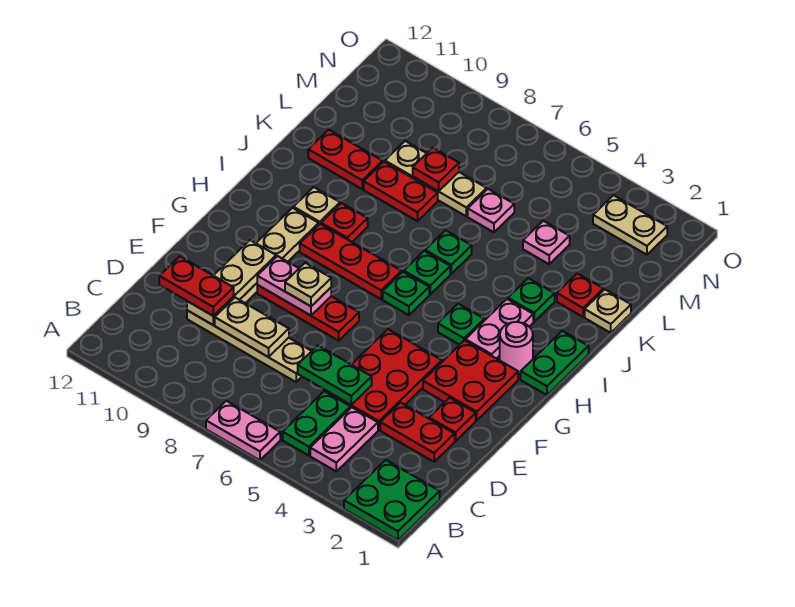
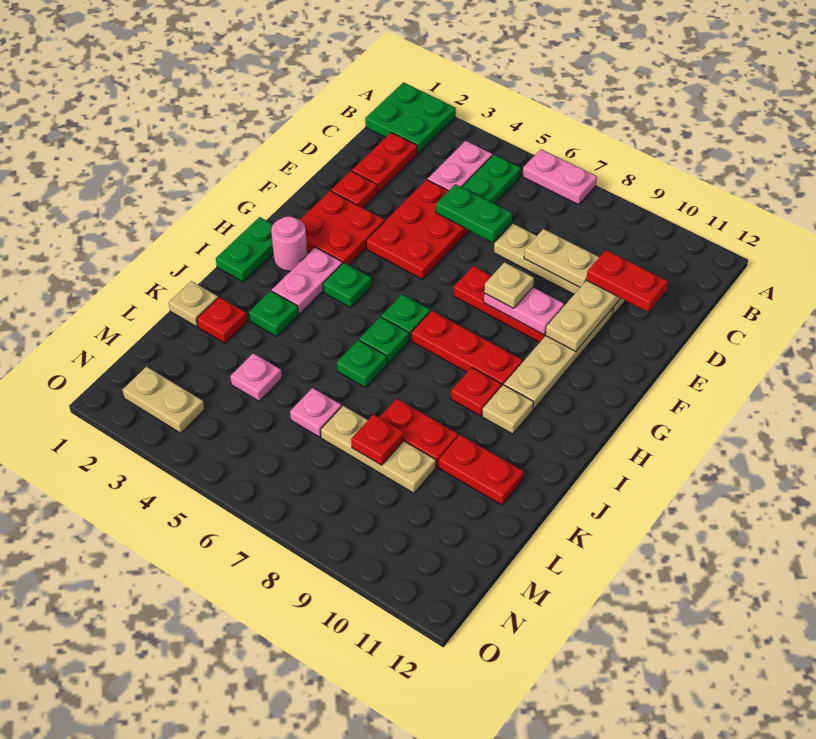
red 1x2 plate [380,402,455,462] -> red 1x2 plate turned to [352,132,417,193]

